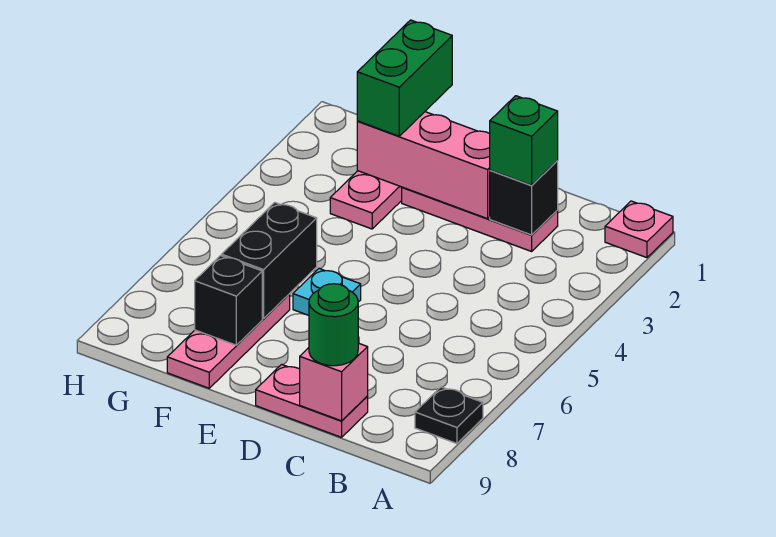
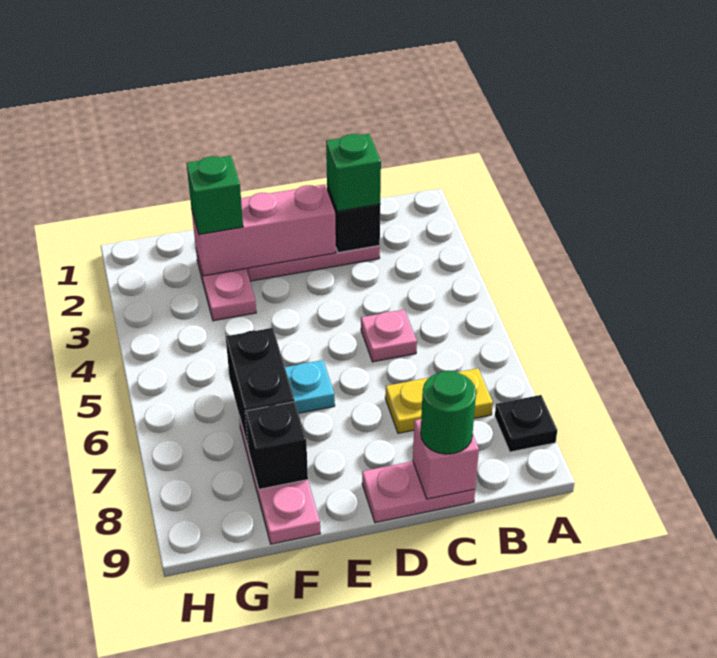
pink 1x1 plate [605,201,673,258] -> pink 1x1 plate moved to [361,310,417,362]
none -> yellow 1x2 plate [385,368,493,433]
green 1x2 brick [357,20,452,136] -> green 1x1 brick [187,156,243,235]

